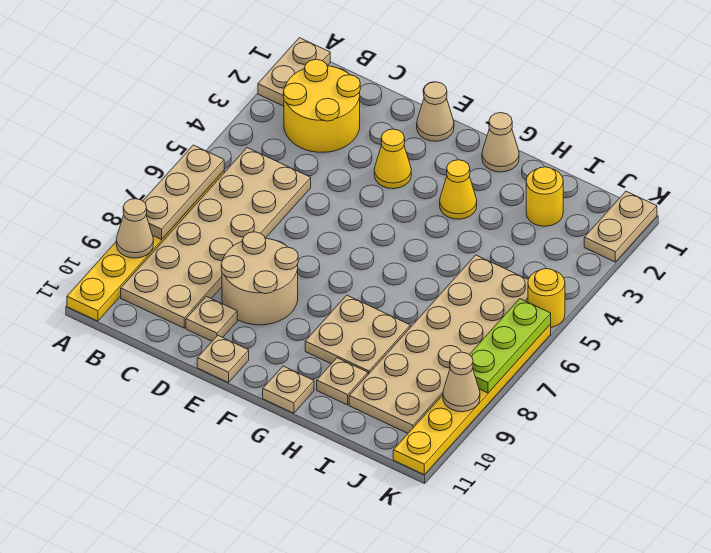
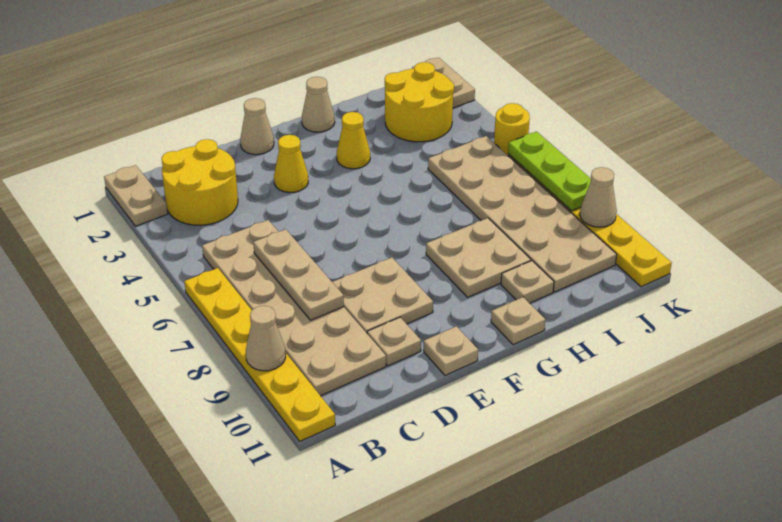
tan 1x3 plate [143,145,224,240] -> tan 1x3 plate moved to [253,229,344,320]
tan 2x2 round brick [221,232,298,325] -> tan 2x2 plate [332,257,433,333]
yellow 1x1 round brick [526,167,563,226] -> yellow 2x2 round brick [385,62,454,142]

